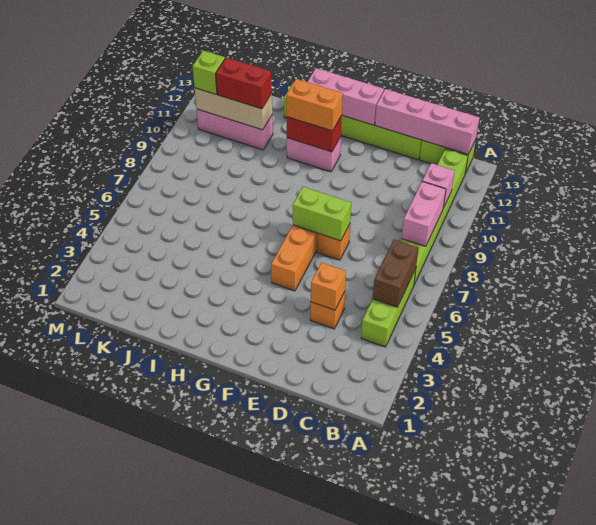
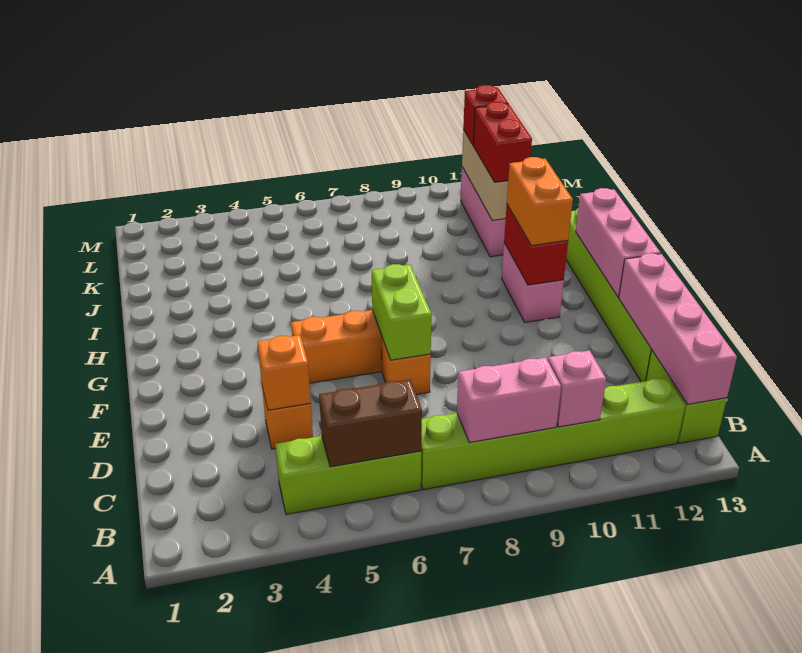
lime 1x1 brick [193,51,225,94] -> red 1x1 brick [463,85,508,145]

